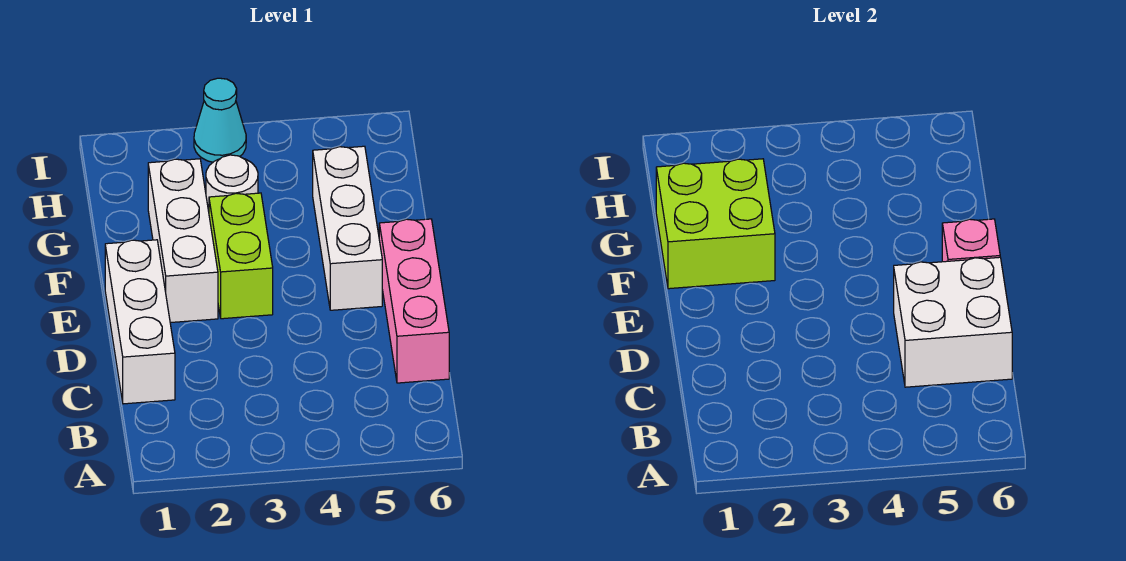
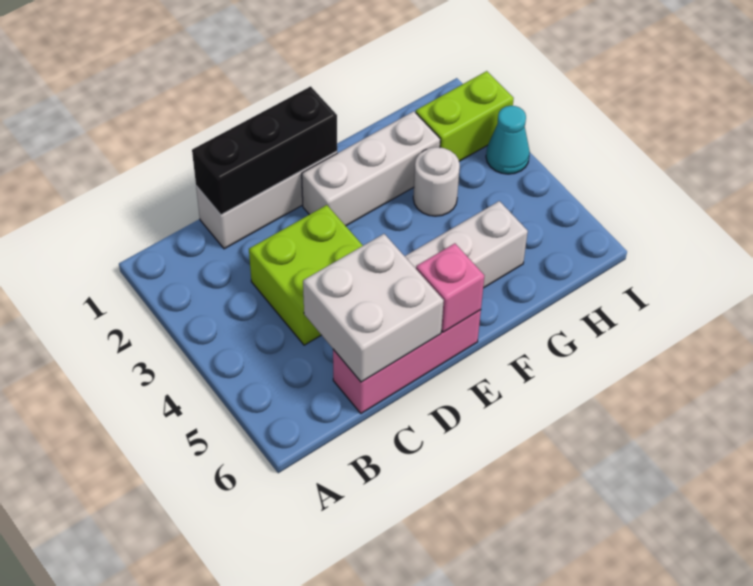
none -> black 1x3 brick [192,86,337,215]
lime 1x2 brick [209,193,273,319] -> lime 1x2 brick moved to [416,71,514,161]
lime 2x2 brick [656,159,775,289] -> lime 2x2 brick moved to [249,205,363,345]

